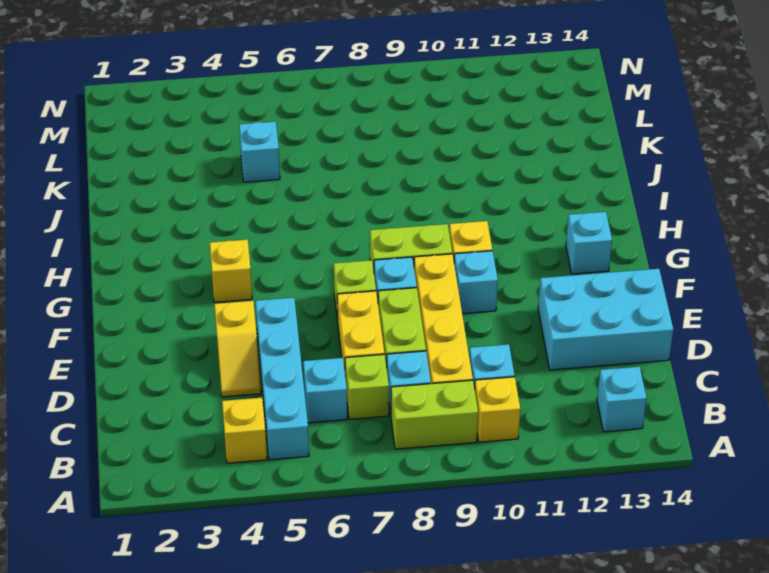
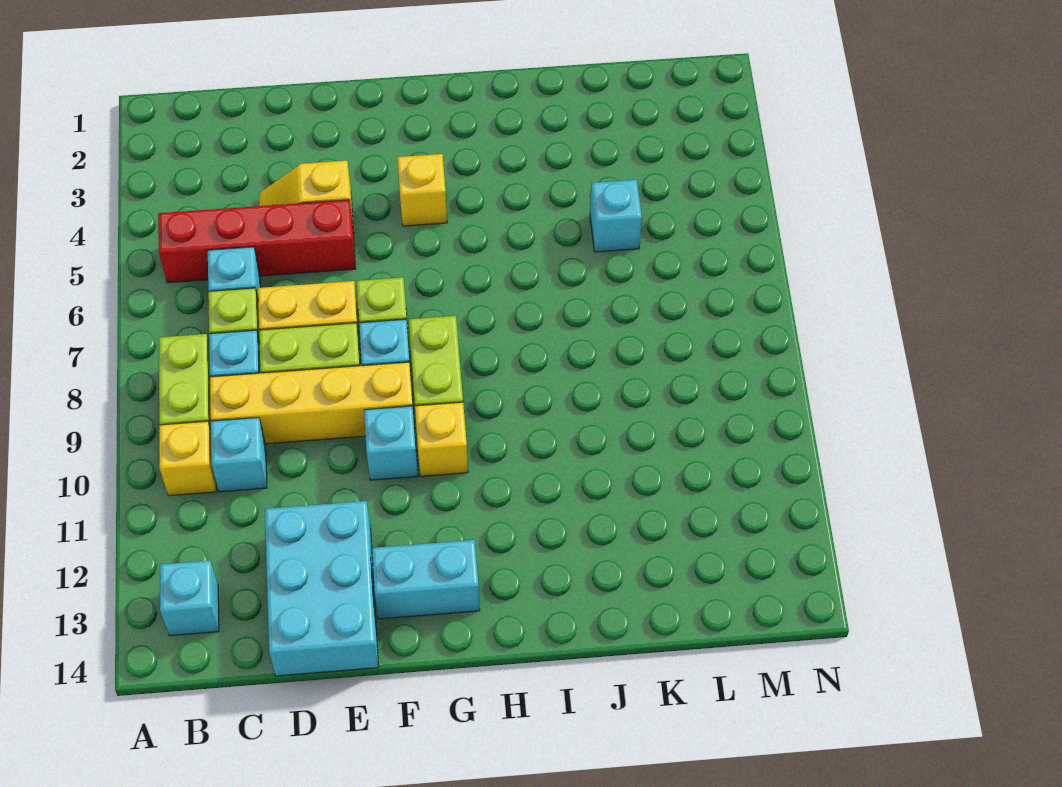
yellow 1x1 brick [222,398,267,463] -> none
cyan 1x4 brick [255,297,309,460] -> red 1x4 brick [158,200,356,283]
cyan 1x1 brick [566,212,612,274] -> cyan 1x2 brick [372,540,480,619]

